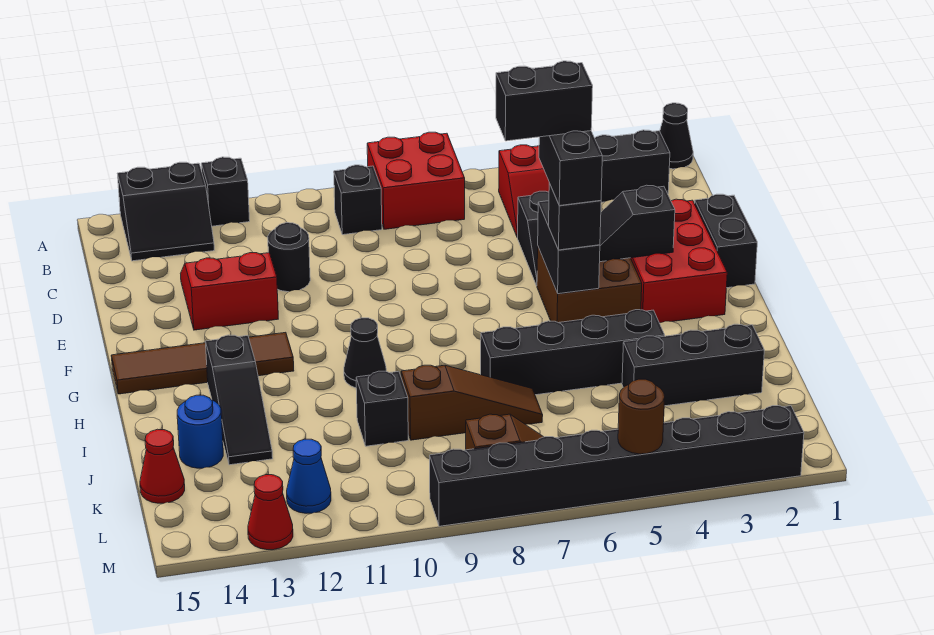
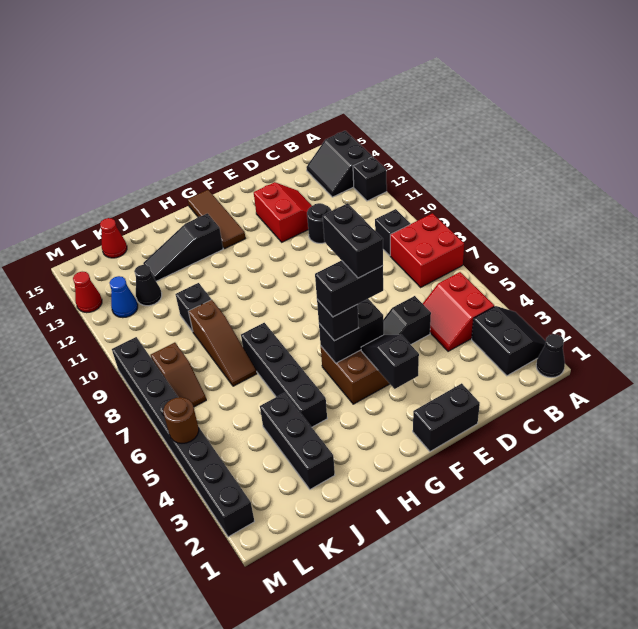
red 2x3 brick [631,199,727,323] -> none
brown 1x4 tile [111,332,294,394] -> brown 1x3 tile [188,190,245,249]
black 1x1 cone [344,318,386,388] -> black 1x1 cone moved to [134,265,162,306]
blue 1x1 round brick [177,395,223,468] -> none

